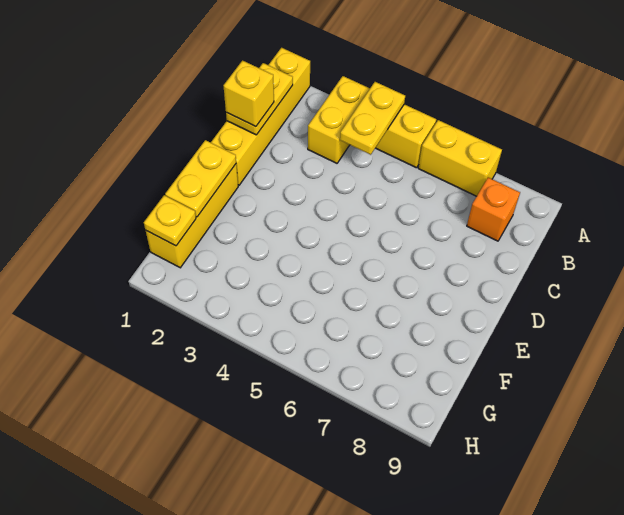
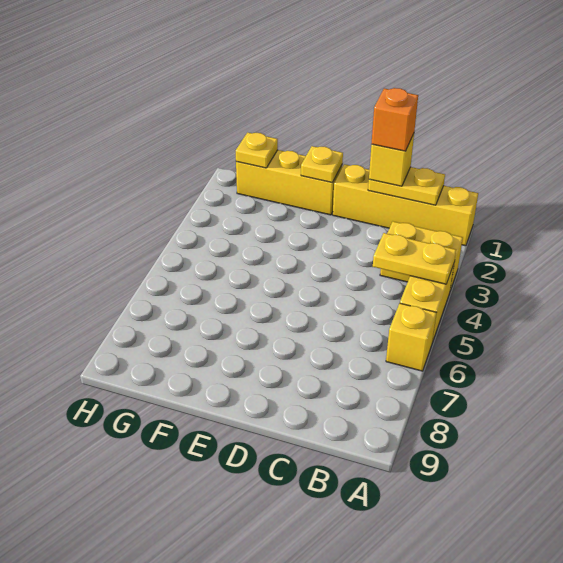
yellow 1x2 brick [418,120,502,196] -> yellow 1x1 brick [386,303,436,371]
orange 1x1 brick [467,177,520,241] -> orange 1x1 brick moved to [371,88,418,151]
yellow 1x2 plate [165,140,236,217] -> yellow 1x1 plate [301,146,343,183]

